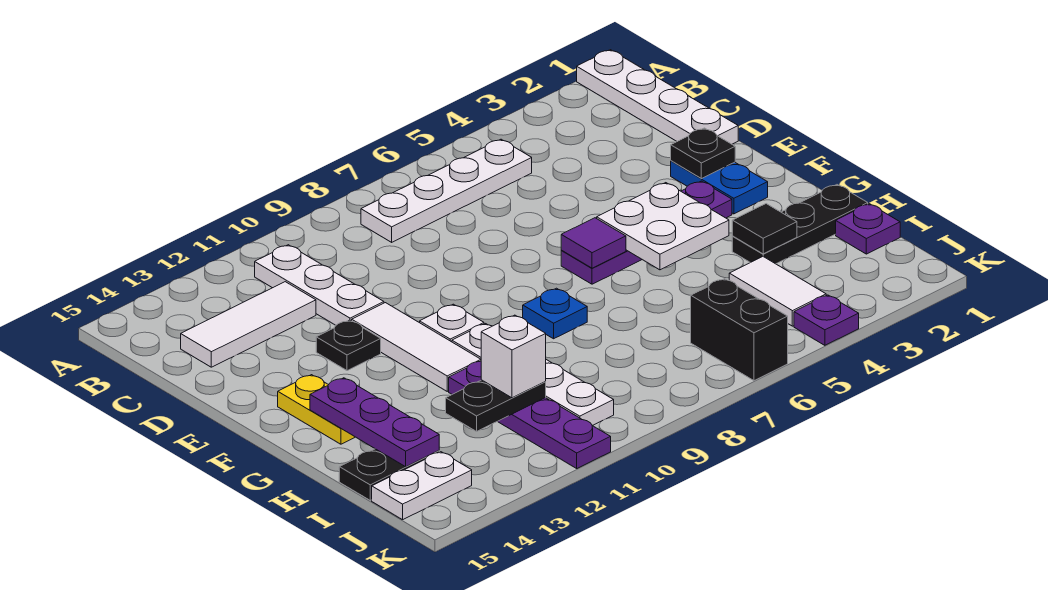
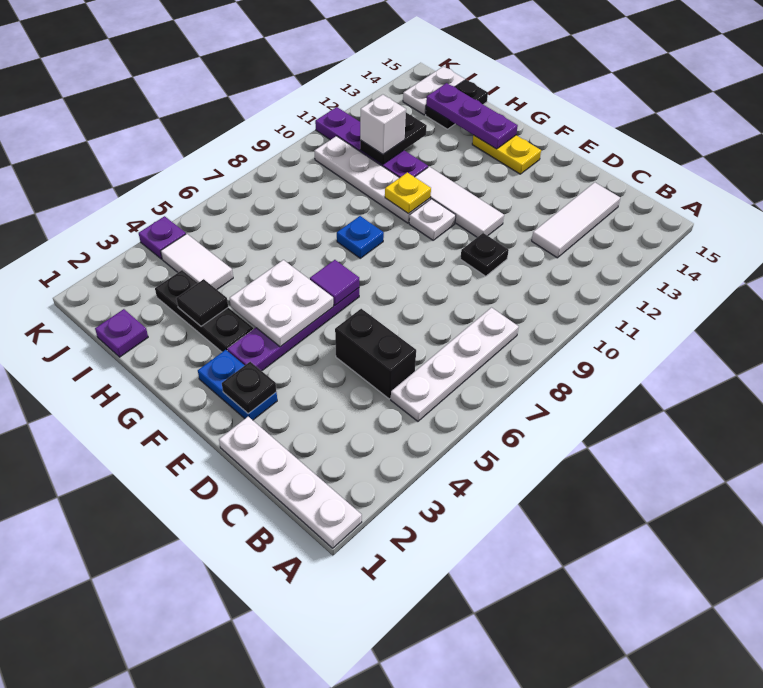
white 1x3 plate [255,245,384,325] -> none
black 1x1 plate [316,320,381,371] -> black 1x1 plate moved to [460,233,509,276]
none -> yellow 1x1 plate [385,172,431,214]
black 1x3 plate [732,185,868,264] -> black 1x3 plate turned to [155,270,253,352]
black 1x2 brick [691,279,788,381] -> black 1x2 brick moved to [335,309,416,399]

